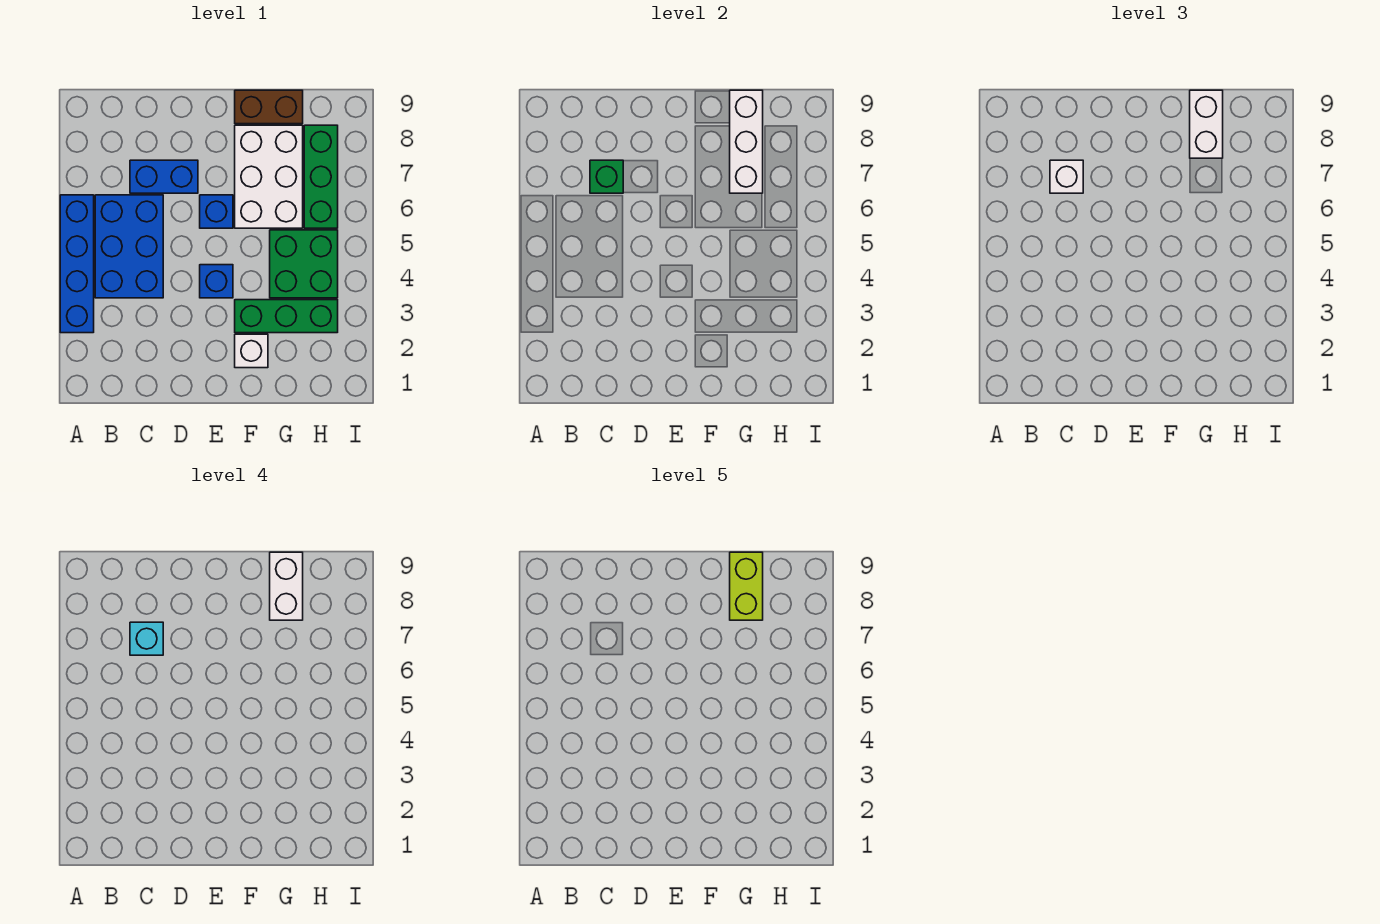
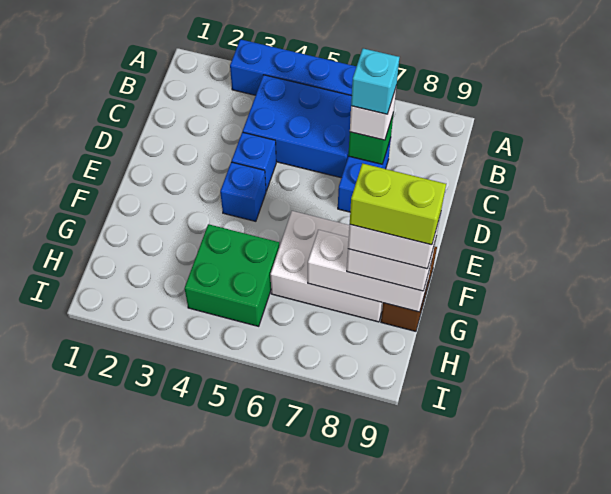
blue 1x1 brick [200,195,233,228] -> blue 1x1 brick moved to [232,132,276,191]
white 1x1 brick [235,334,268,368] -> none
green 1x3 brick [235,300,338,333] -> none
green 1x3 brick [304,125,338,228] -> none

